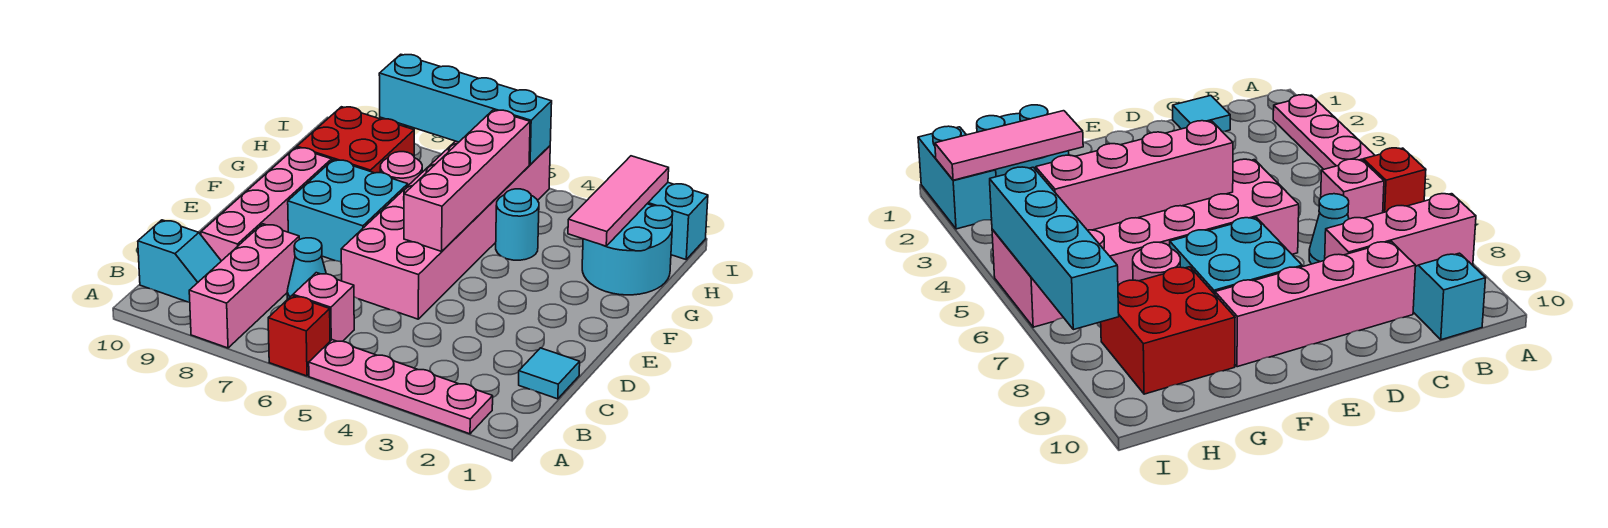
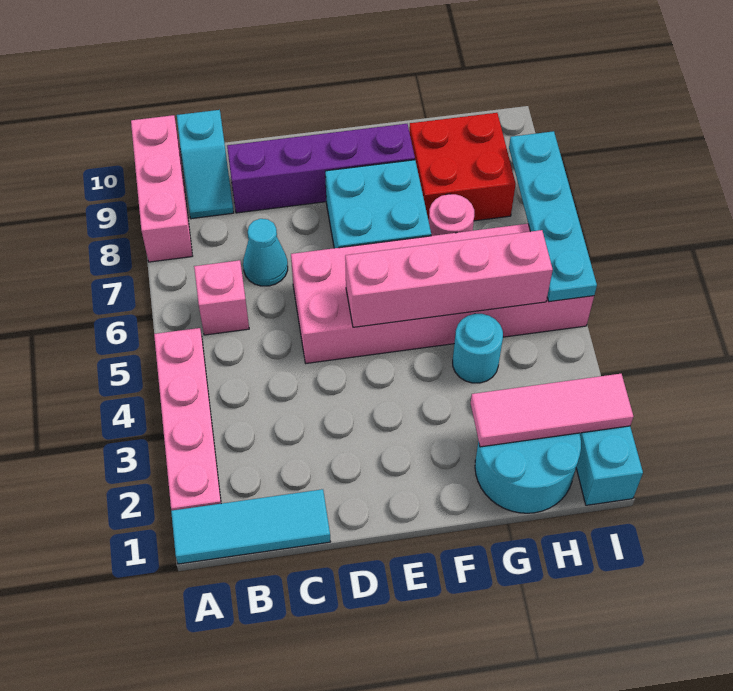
red 1x1 brick [268,296,330,376] -> none
pink 1x3 brick [189,224,299,348] -> pink 1x3 brick turned to [131,115,192,262]
cyan 1x1 tile [519,348,580,399] -> cyan 1x3 tile [171,489,331,564]
pink 1x4 brick [201,148,332,261] -> purple 1x4 brick [227,124,415,213]
cyan 1x4 brick [379,54,552,165] -> cyan 1x4 plate [509,131,597,302]

